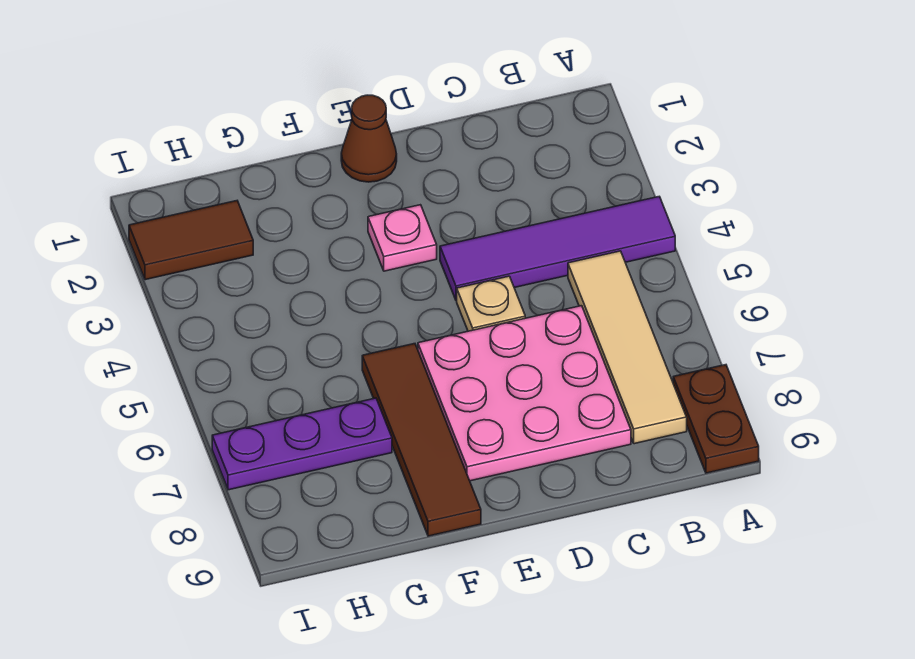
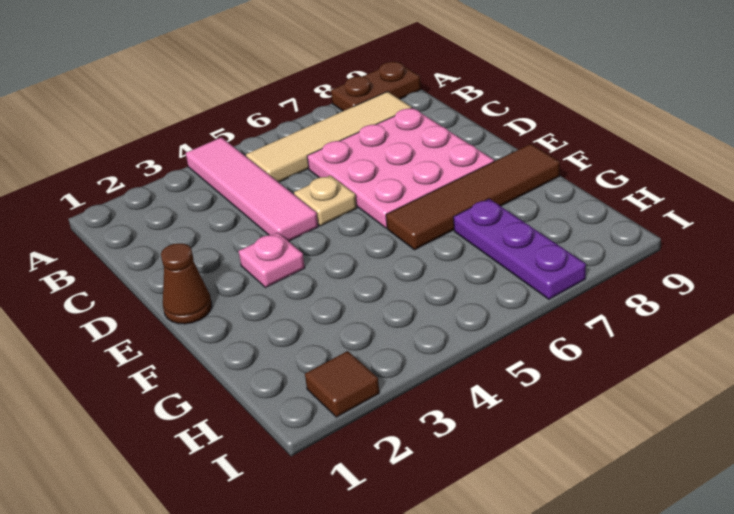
purple 1x4 tile [440,196,675,301] -> pink 1x4 tile [186,137,318,241]
brown 1x2 tile [129,201,253,280] -> brown 1x1 tile [305,351,379,417]

